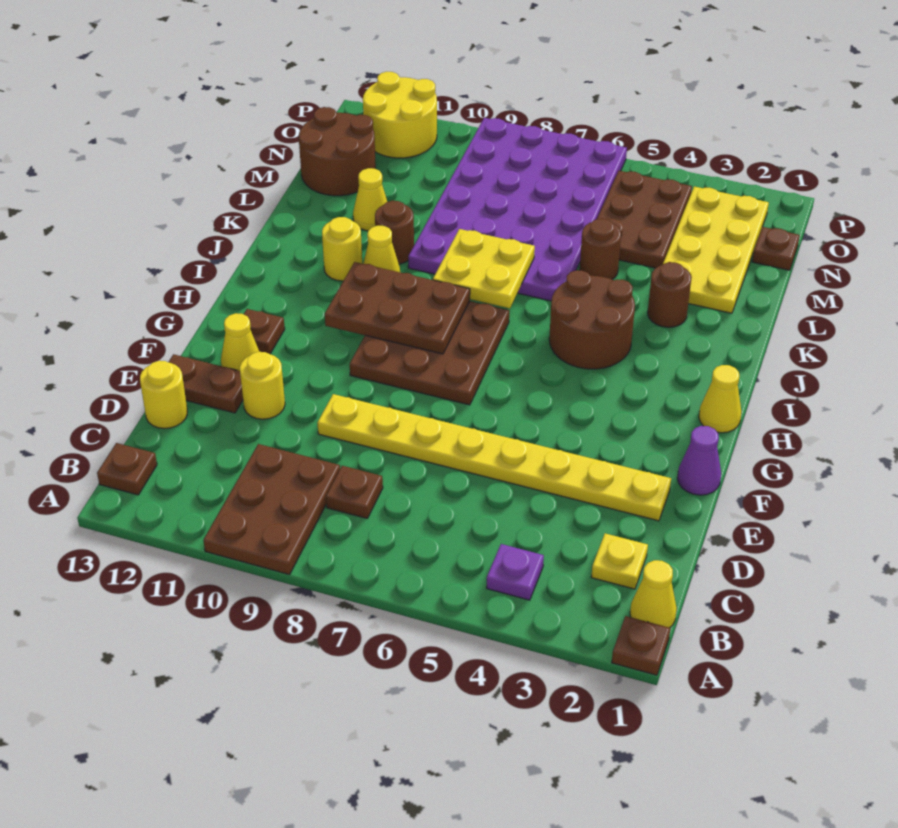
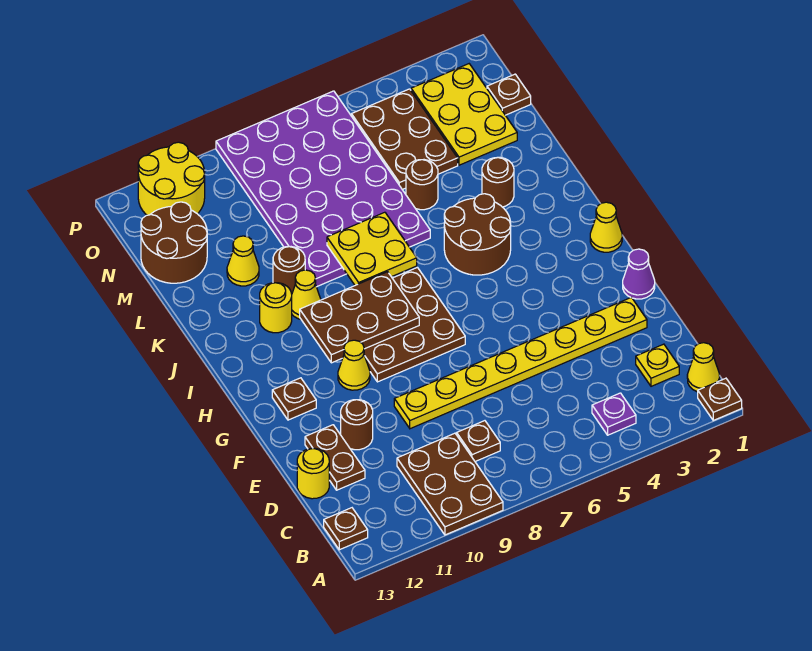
yellow 1x1 round brick [240,352,285,419] -> brown 1x1 round brick [341,400,373,450]
brown 1x2 plate [169,354,243,413] -> brown 1x2 plate turned to [305,425,365,490]
yellow 1x1 cone [221,313,259,371] -> yellow 1x1 cone moved to [338,340,370,390]
yellow 2x4 plate [663,187,769,313] -> yellow 2x3 plate [411,64,517,165]

